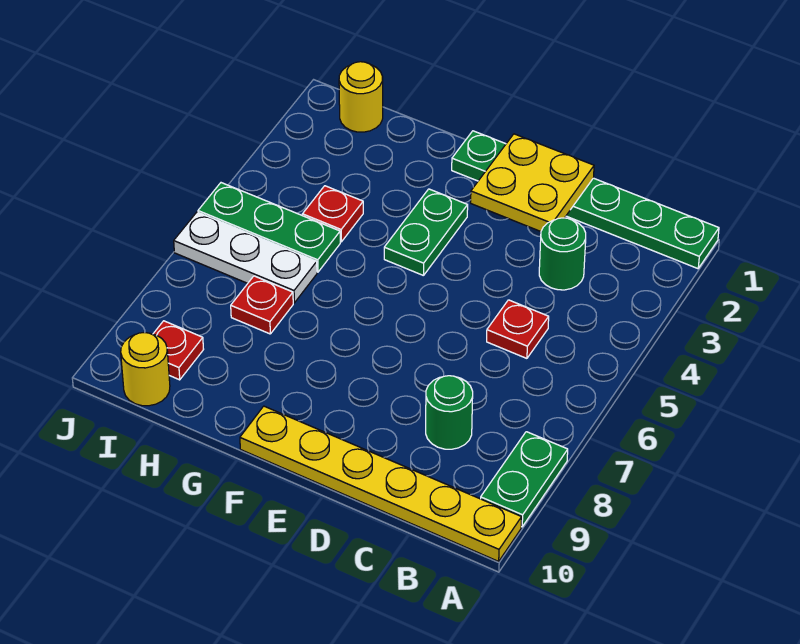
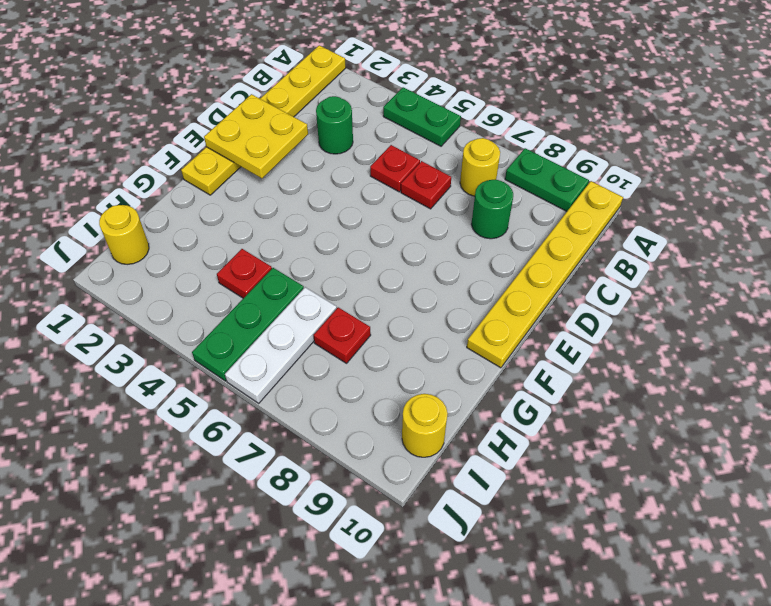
green 1x6 plate [452,131,719,269] -> yellow 1x6 plate [181,45,346,195]
none -> yellow 1x1 round brick [460,138,500,196]
green 1x2 plate [384,189,468,276] -> green 1x2 plate moved to [383,87,461,146]
red 1x1 plate [153,321,204,380] -> red 1x1 plate moved to [401,161,451,209]

